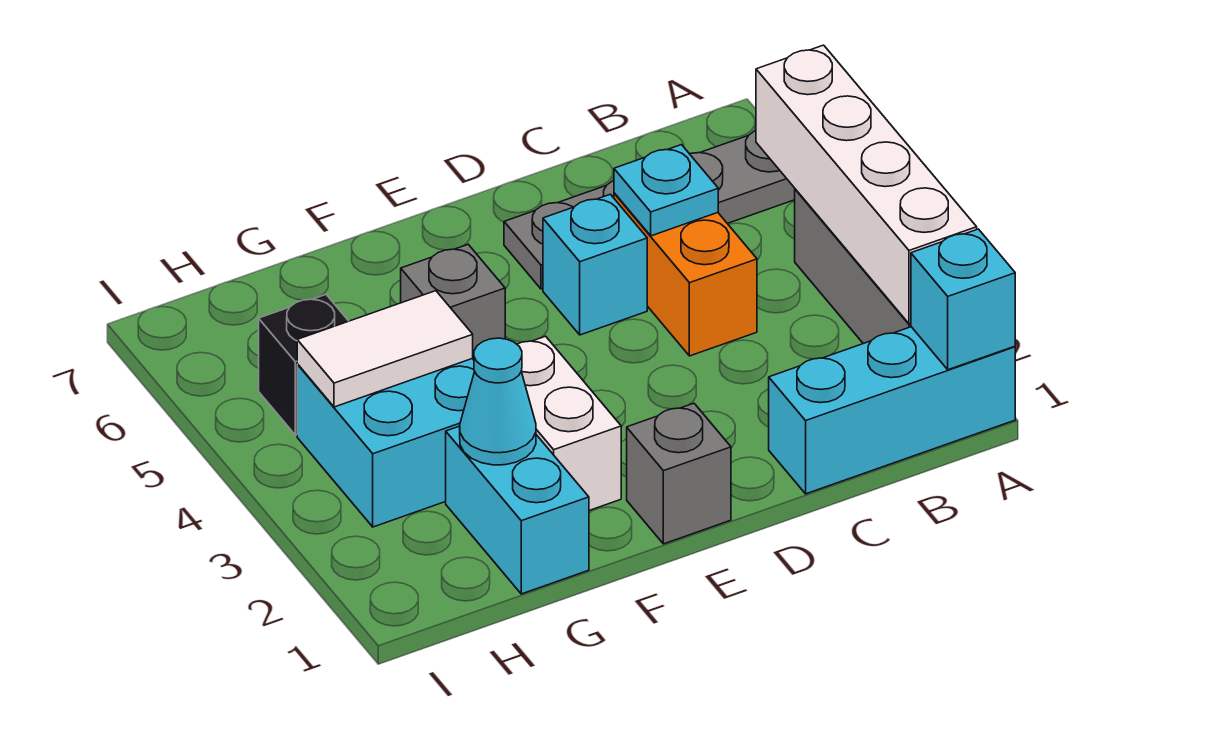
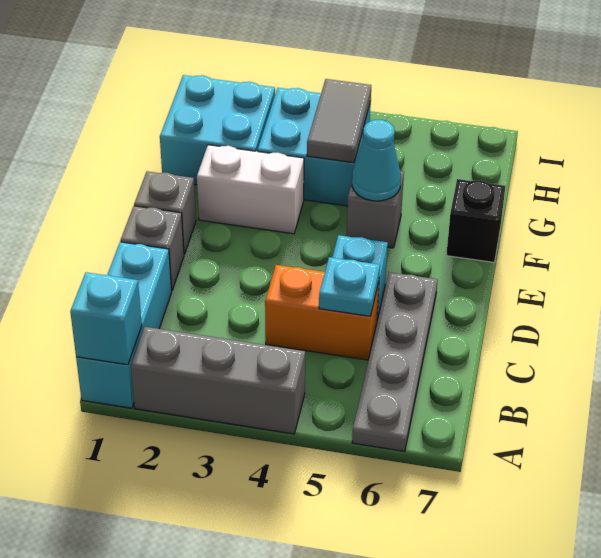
white 1x4 brick [756,45,977,324] -> none
none -> grey 1x1 brick [120,206,184,290]
cyan 1x2 brick [446,426,589,594] -> cyan 2x2 brick [160,75,275,185]
cyan 1x1 cone [460,338,536,465] -> cyan 1x1 cone moved to [352,120,401,201]
white 1x2 tile [297,291,473,407] -> grey 1x2 tile [307,79,371,163]
black 1x1 brick [259,295,348,435] -> black 1x1 brick moved to [446,179,505,262]

